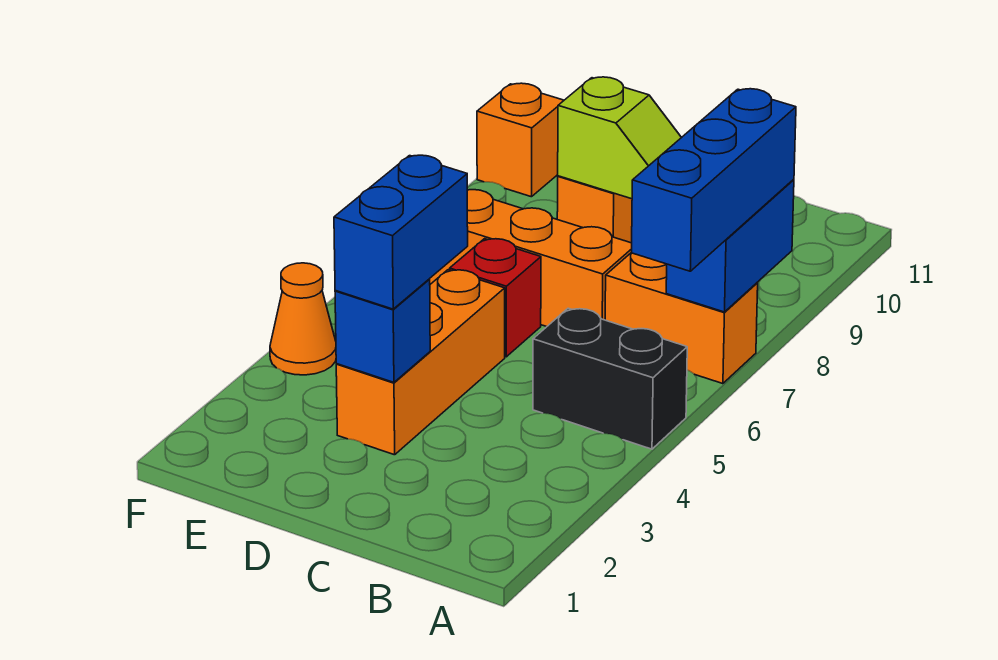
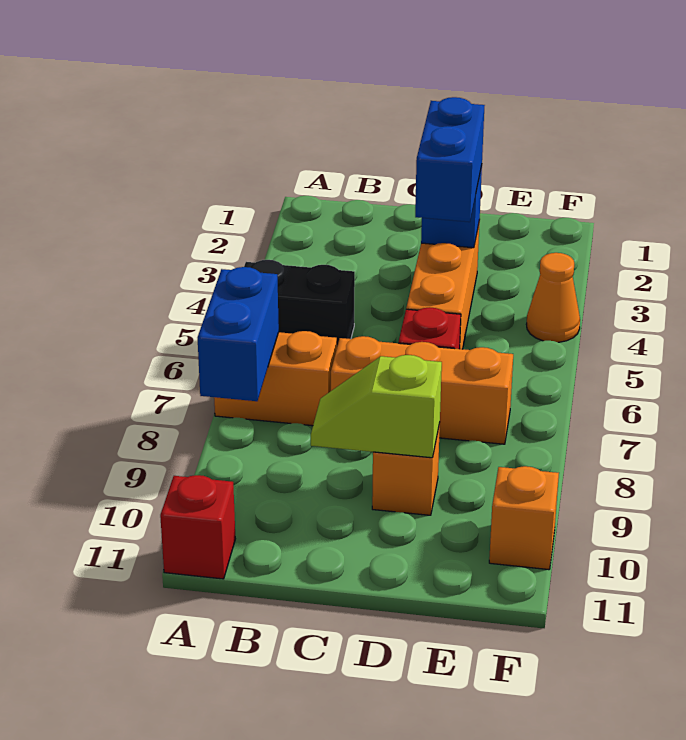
blue 1x3 brick [631,89,796,271] -> none
none -> red 1x1 brick [160,475,235,579]

